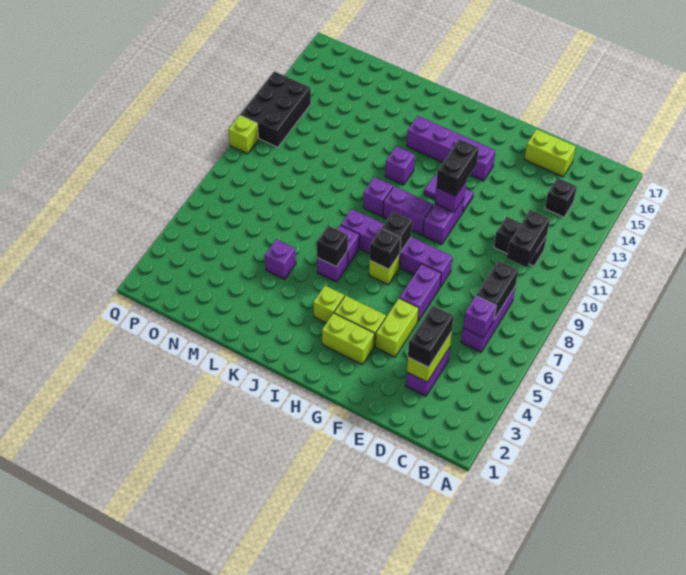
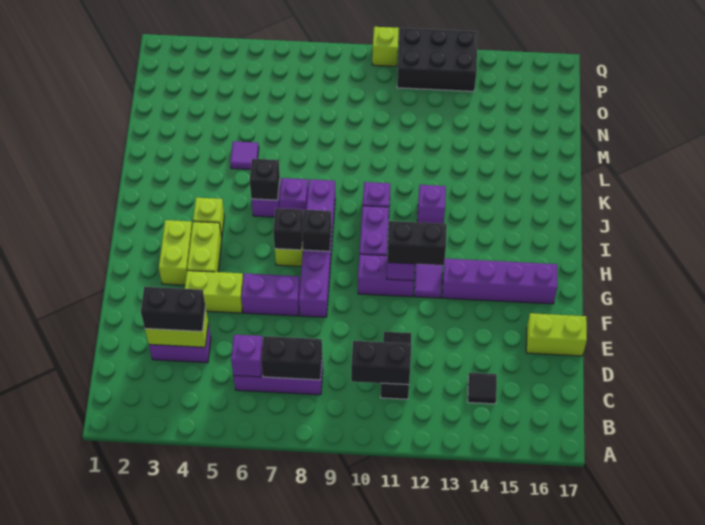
black 1x1 brick [545,178,577,217] -> black 1x1 tile [468,373,497,404]
lime 1x2 brick [525,129,576,177] -> lime 1x2 brick turned to [526,313,587,356]
purple 1x4 brick [407,116,495,181] -> purple 1x4 brick turned to [442,259,557,304]
purple 1x1 brick [265,239,296,279] -> purple 1x1 tile [230,141,259,170]

